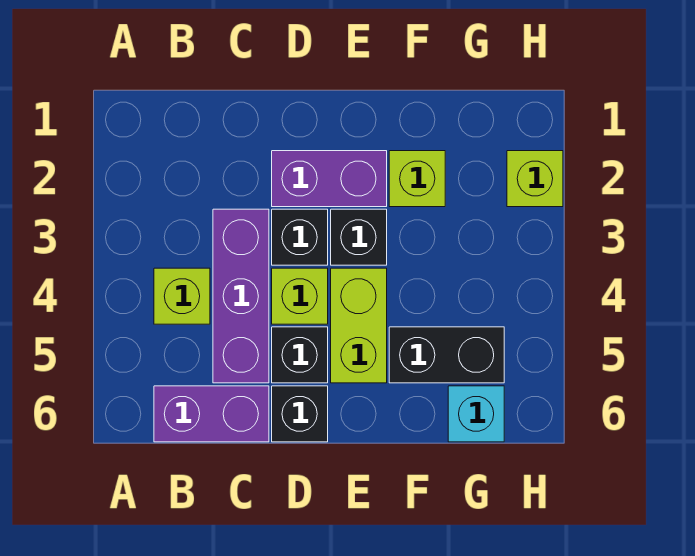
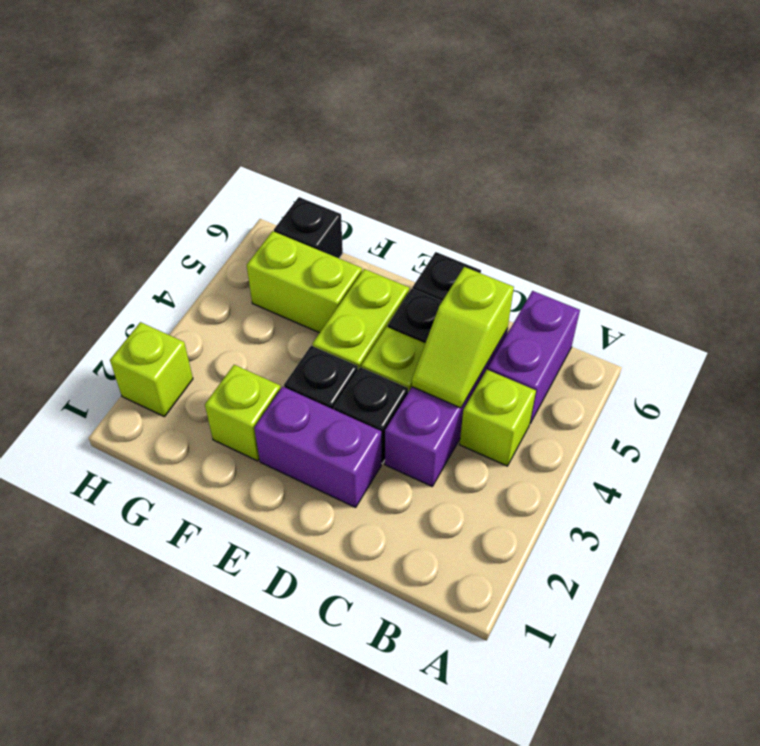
purple 1x2 brick [154,386,269,442] -> purple 1x2 brick turned to [488,291,580,423]
none -> lime 1x2 slope [412,267,514,408]
black 1x2 brick [389,327,504,383] -> lime 1x2 brick [247,231,362,333]
cyan 1x1 brick [448,386,504,442] -> black 1x1 brick [274,197,343,258]

